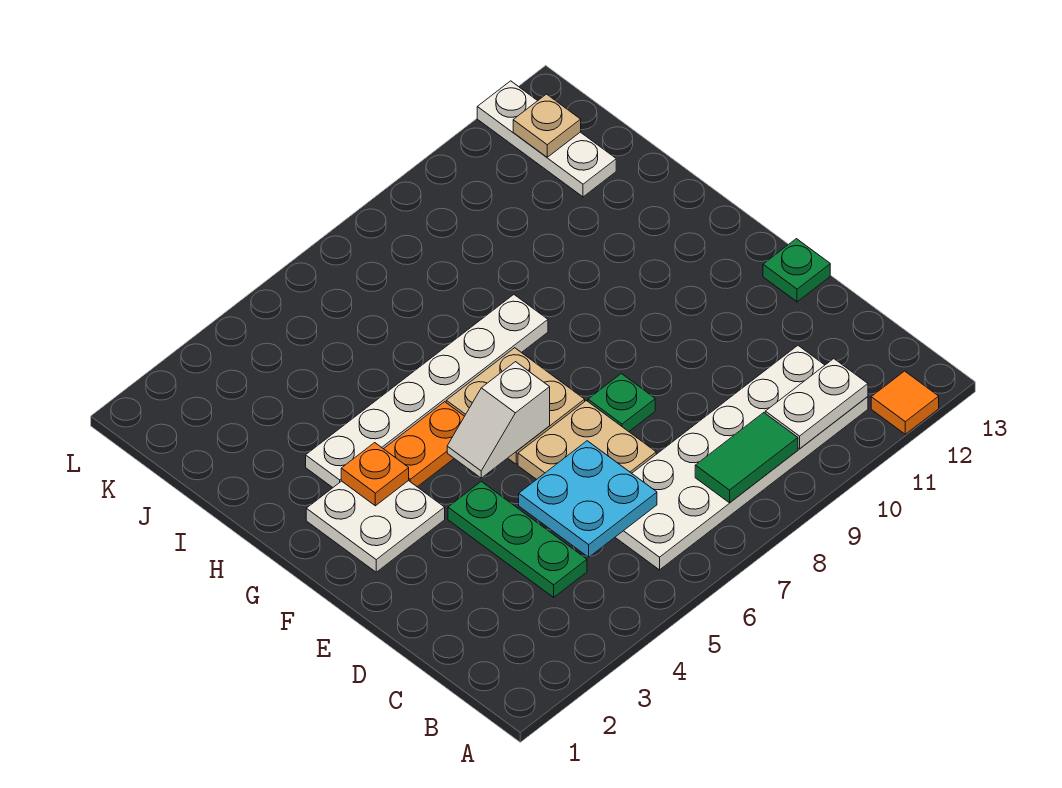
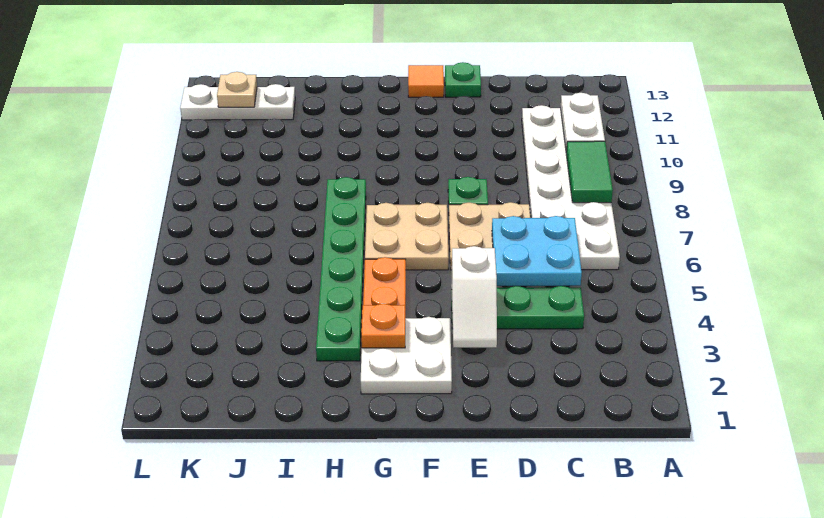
orange 1x1 tile [871,371,939,434] -> orange 1x1 tile moved to [408,65,444,97]
white 1x2 slope [447,362,550,478] -> white 1x2 slope moved to [451,246,497,348]
white 1x6 plate [306,295,548,488] -> green 1x6 plate [316,177,366,361]

